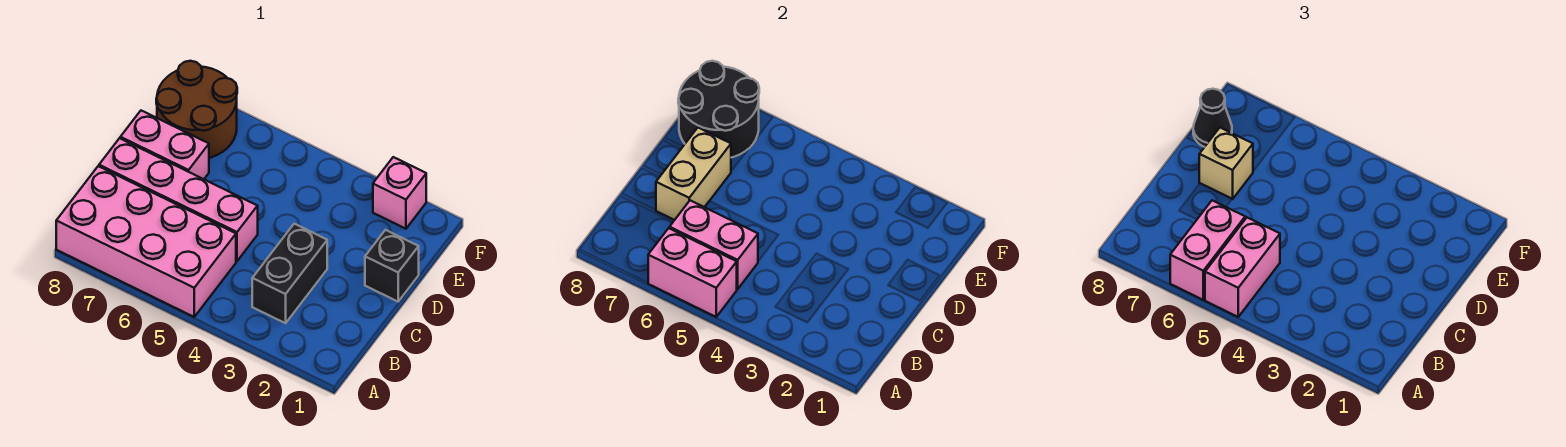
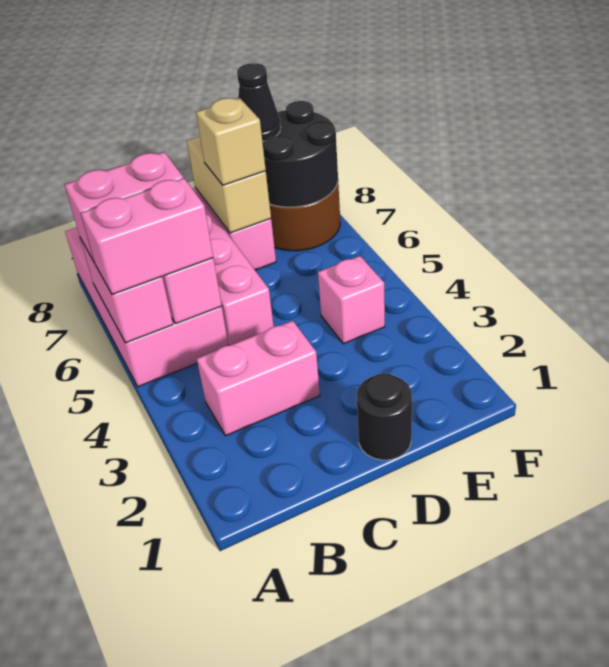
black 1x2 brick [252,224,327,323] -> pink 1x2 brick [197,321,320,436]
tan 1x2 brick [656,128,731,220] -> tan 1x2 brick turned to [187,137,271,233]
black 1x1 brick [365,230,419,301] -> black 1x1 round brick [357,374,412,460]
pink 1x1 brick [373,157,426,229] -> pink 1x1 brick moved to [318,256,385,344]

